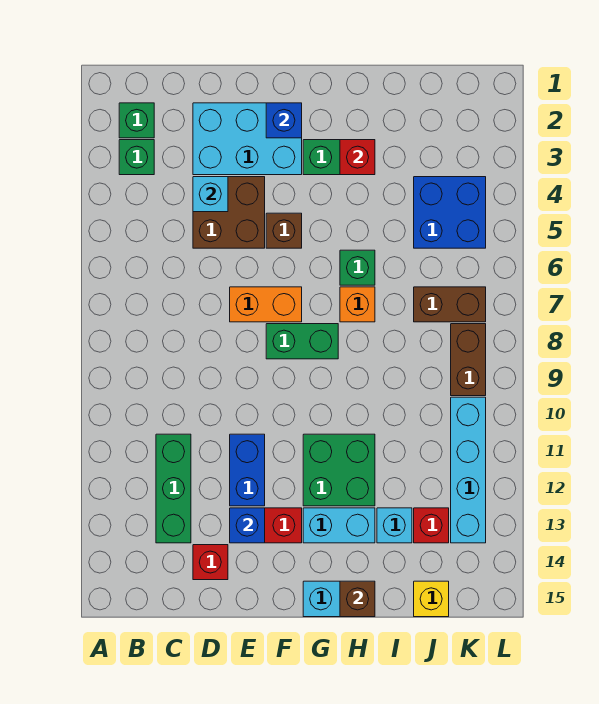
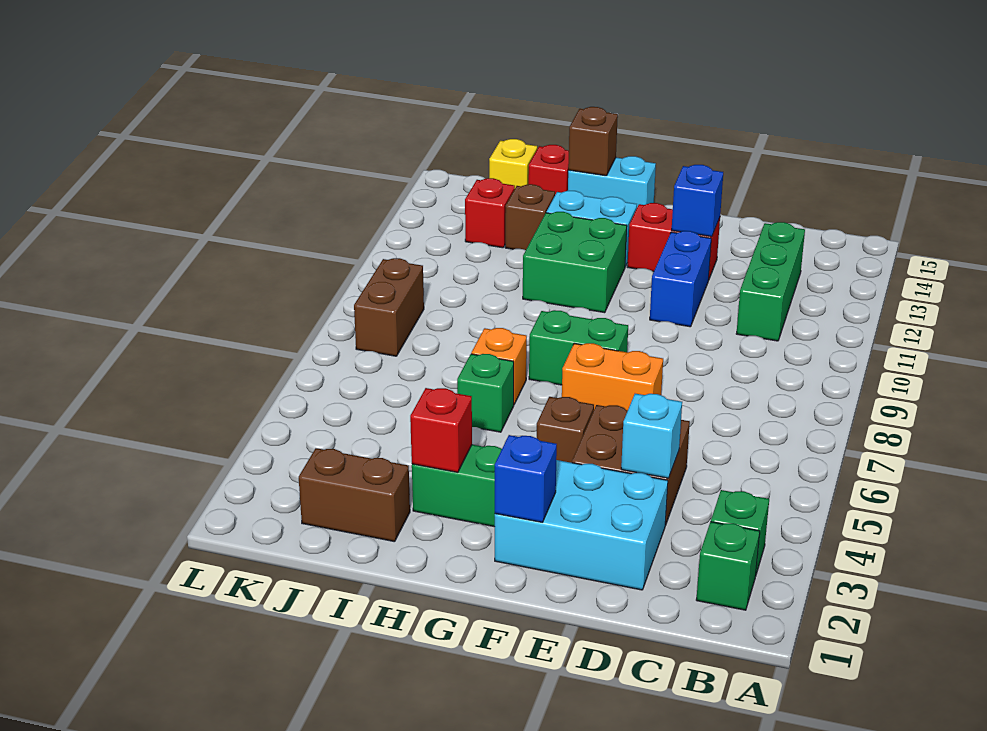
red 1x1 brick [193,545,228,580] -> red 1x1 brick moved to [528,145,569,195]
cyan 1x1 brick [377,508,412,543] -> brown 1x1 brick [505,184,555,250]
blue 2x2 brick [414,177,486,248] -> none
brown 1x2 brick [414,287,486,322] -> brown 1x2 brick moved to [299,448,410,542]
cyan 1x4 brick [451,397,486,543] -> none

